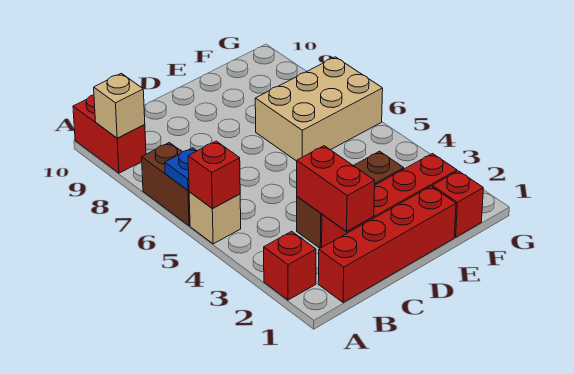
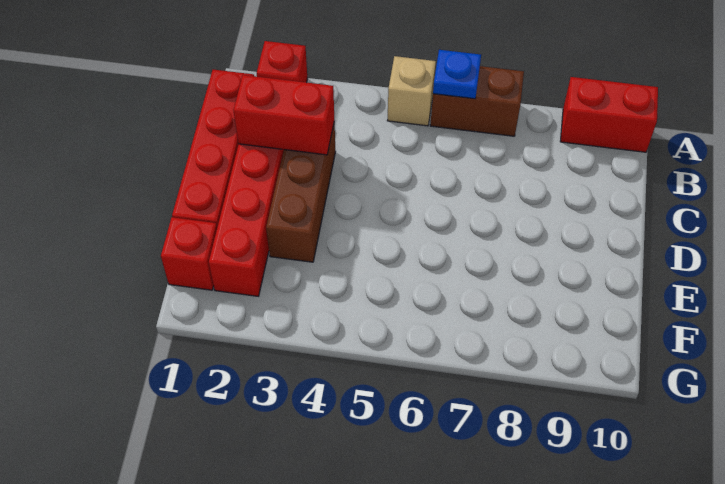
red 1x1 brick [188,141,240,209] -> none
tan 1x1 brick [94,73,145,138] -> none
tan 2x3 brick [255,57,383,161] -> none

